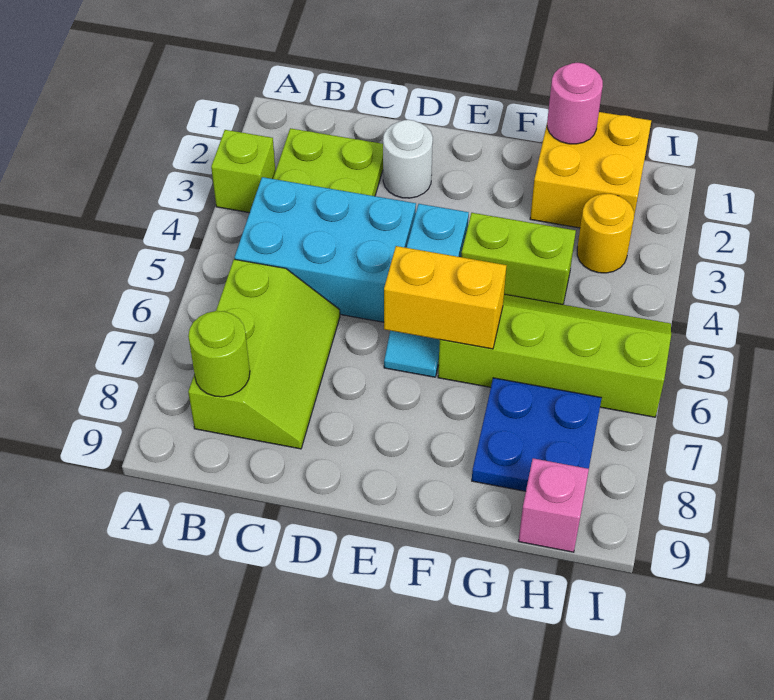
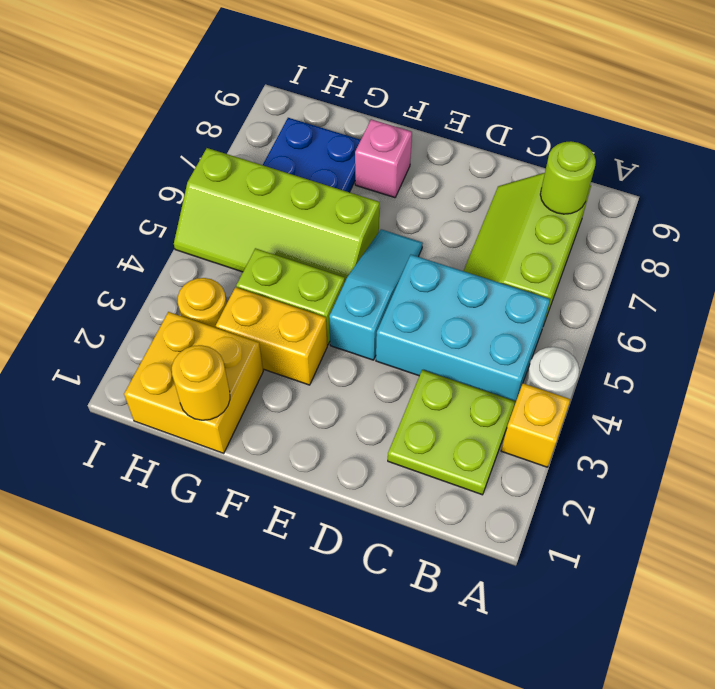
lime 1x1 brick [211,130,275,213] -> yellow 1x1 brick [501,383,571,467]
white 1x1 round brick [383,120,433,198] -> white 1x1 round brick moved to [525,347,579,399]
yellow 1x2 brick [384,246,507,349] -> yellow 1x2 brick moved to [216,287,327,385]
pink 1x1 round brick [547,63,603,144] -> yellow 1x1 round brick [172,345,230,420]
pink 1x1 brick [519,458,589,552] -> pink 1x1 brick moved to [355,119,412,198]

